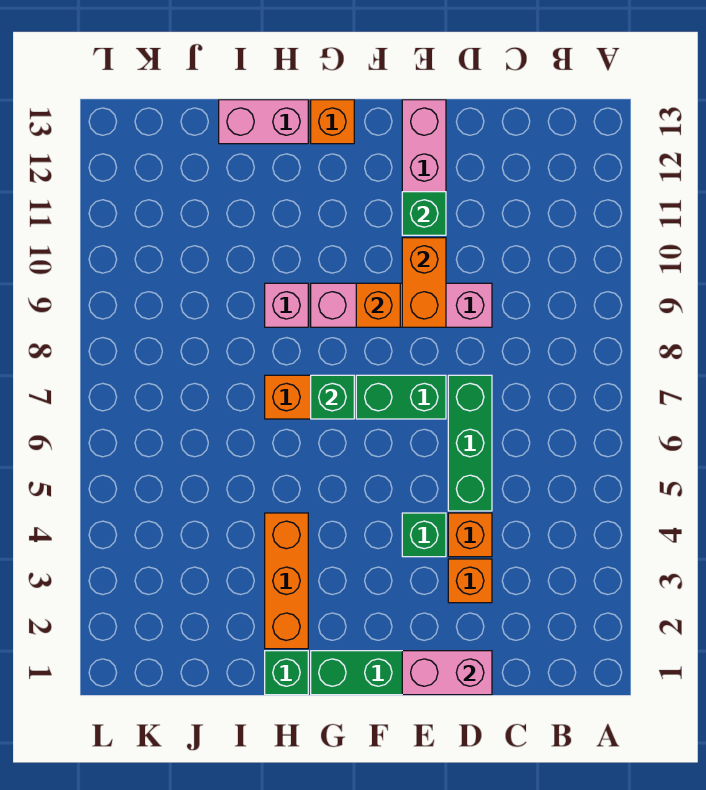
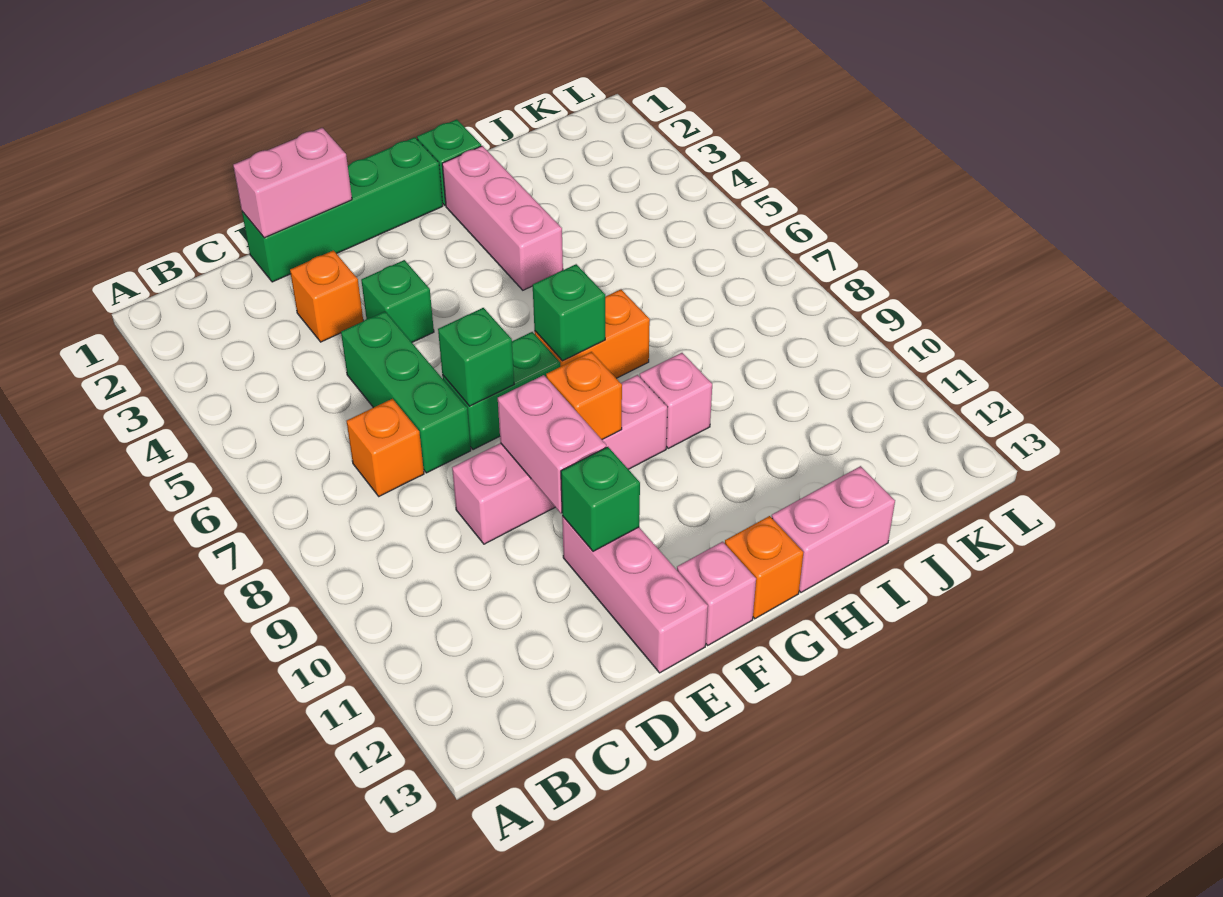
orange 1x1 brick [448,513,492,557] -> orange 1x1 brick moved to [347,399,424,496]
none -> green 1x1 brick [438,308,514,406]
orange 1x2 brick [402,238,446,327] -> pink 1x2 brick [498,375,606,513]
none -> pink 1x1 brick [677,542,756,645]
orange 1x3 brick [265,513,308,649] -> pink 1x3 brick [442,146,563,290]

